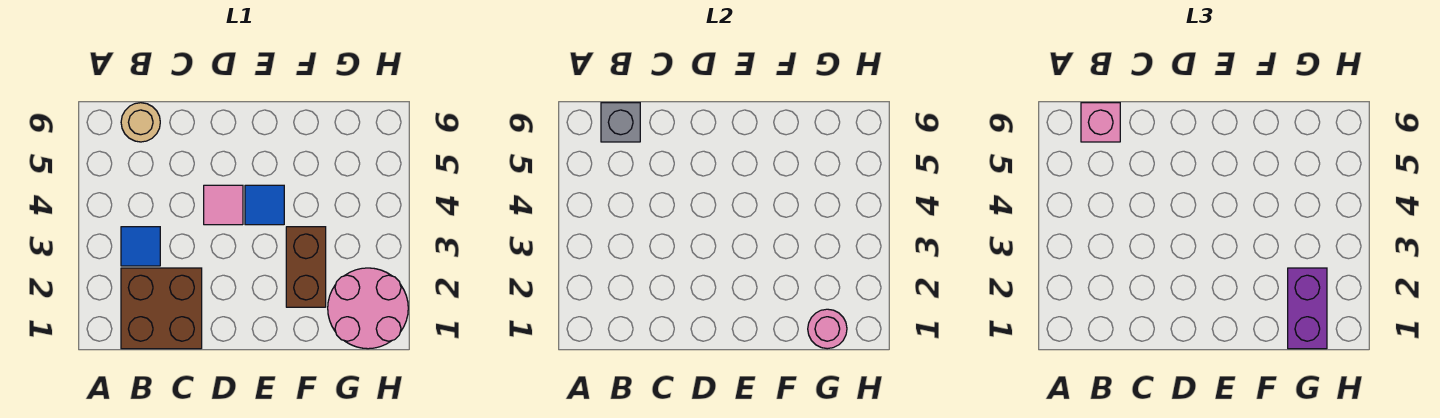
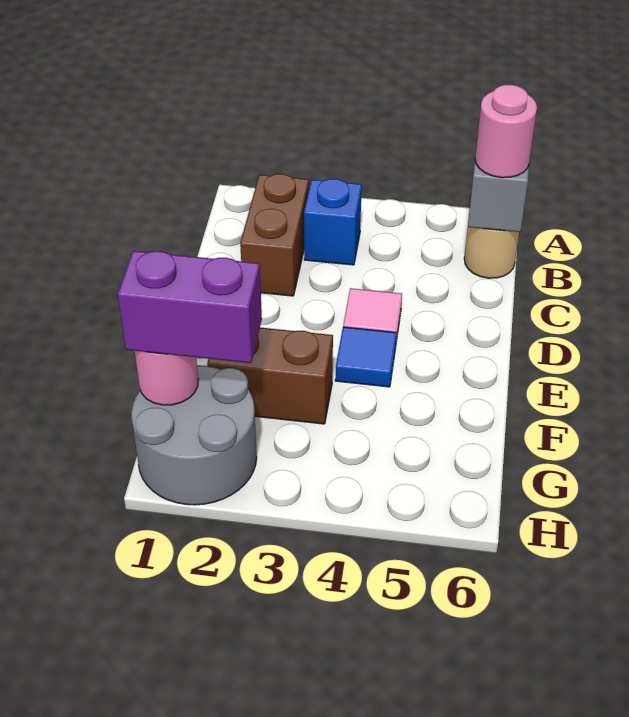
brown 2x2 brick [121,268,202,349] -> brown 1x2 brick [240,174,309,296]
blue 1x1 tile [121,227,160,266] -> blue 1x1 brick [304,179,362,265]
pink 1x1 brick [1081,103,1120,142] -> pink 1x1 round brick [475,85,537,178]
pink 2x2 round brick [328,268,408,349] -> grey 2x2 round brick [131,365,257,505]

